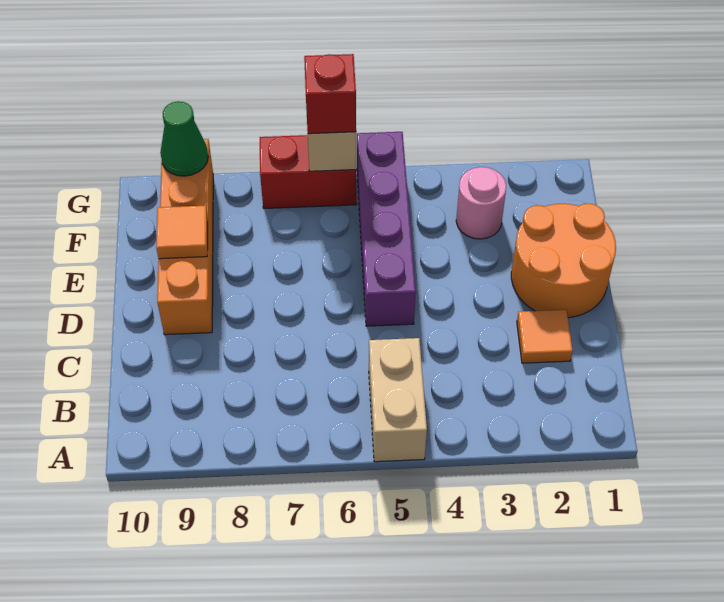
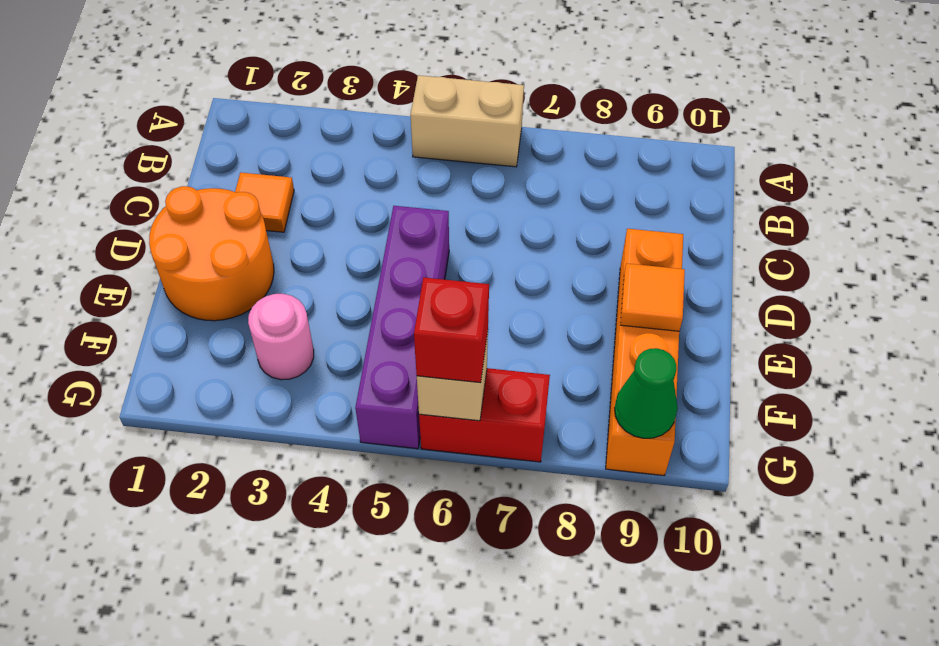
tan 1x2 brick [369,338,427,462] -> tan 1x2 brick turned to [411,75,524,167]

